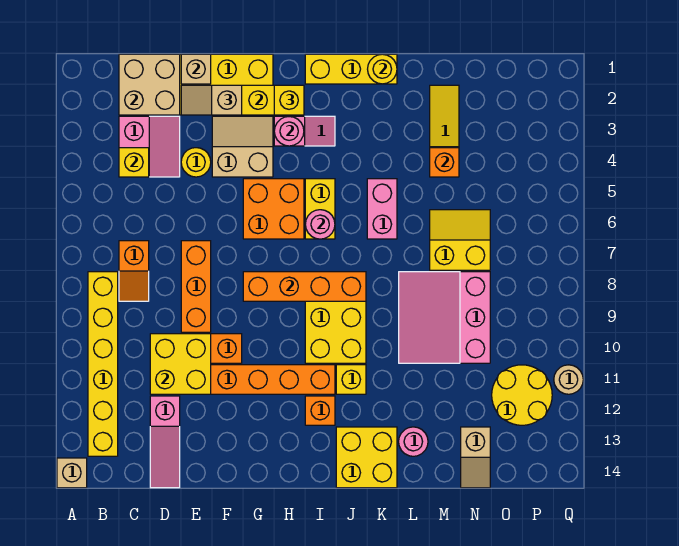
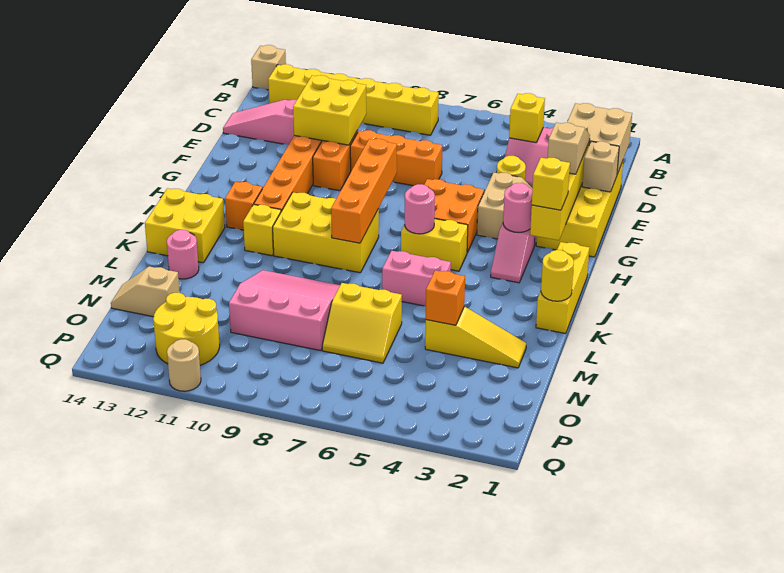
orange 1x2 slope [119,241,149,301] -> none
yellow 2x2 slope [430,210,490,270] -> yellow 2x2 slope turned to [322,283,402,363]

